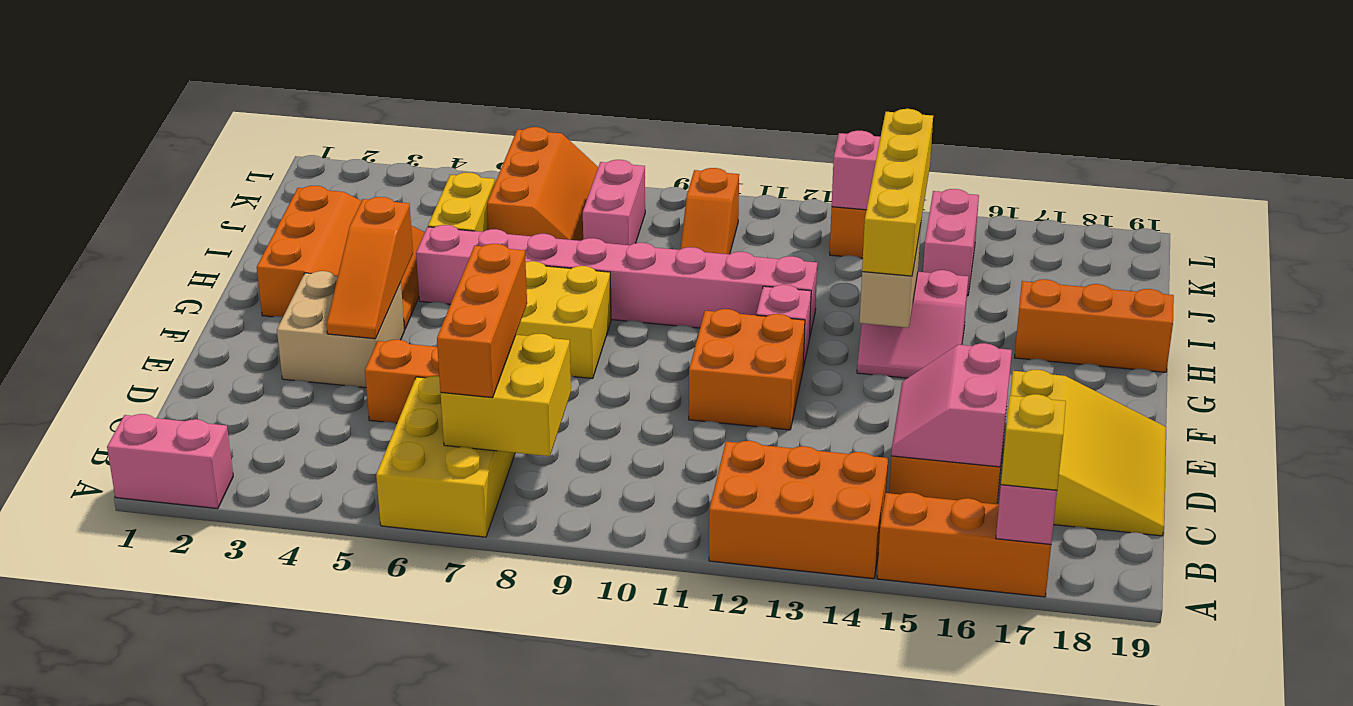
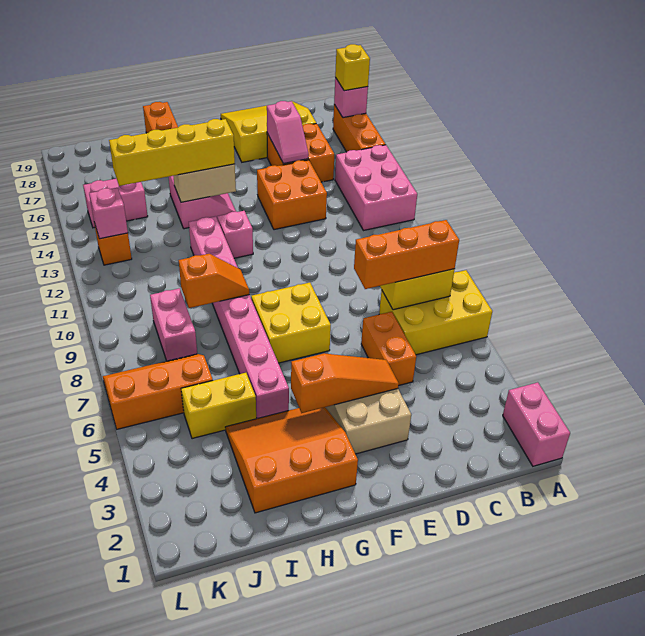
orange 2x3 brick [709,441,888,579] -> pink 2x3 brick [335,145,417,231]
pink 2x2 slope [891,343,1012,467] -> pink 1x2 slope [267,101,309,164]
orange 2x2 brick [689,309,805,430] -> orange 2x2 brick moved to [257,160,327,230]
pink 1x2 brick [583,160,645,245] -> pink 1x2 brick turned to [150,288,197,361]
orange 1x2 slope [681,168,739,254] -> orange 1x2 slope moved to [179,254,249,308]

